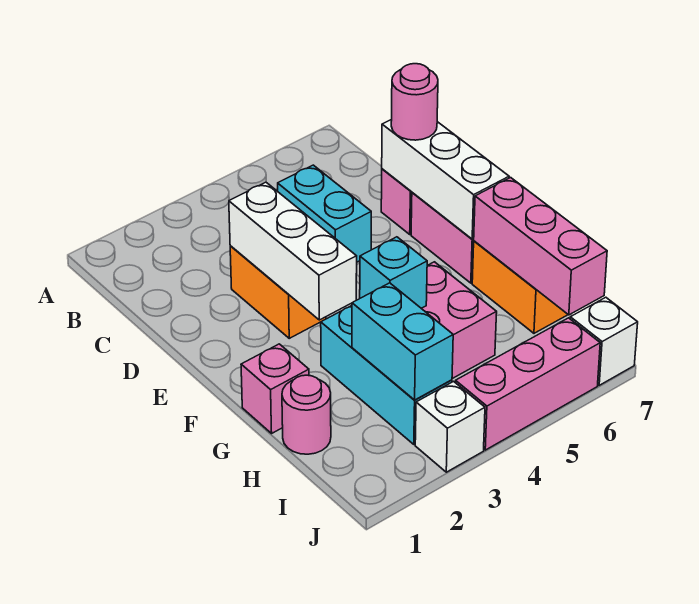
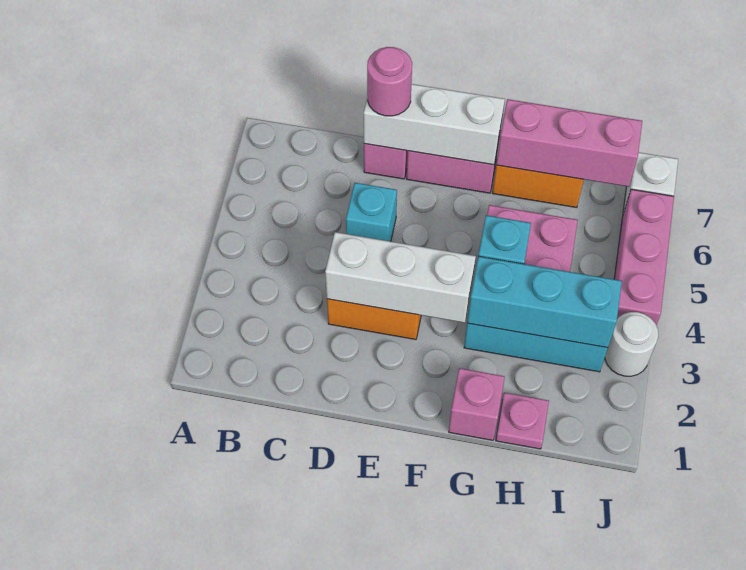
cyan 1x2 brick [278,165,371,262] -> cyan 1x1 brick [346,183,397,242]
pink 1x1 round brick [282,375,331,454] -> pink 1x1 plate [496,393,549,449]
cyan 1x2 brick [352,283,453,400] -> cyan 1x3 brick [467,256,622,348]
white 1x1 brick [415,381,485,472] -> white 1x1 round brick [605,312,658,376]

